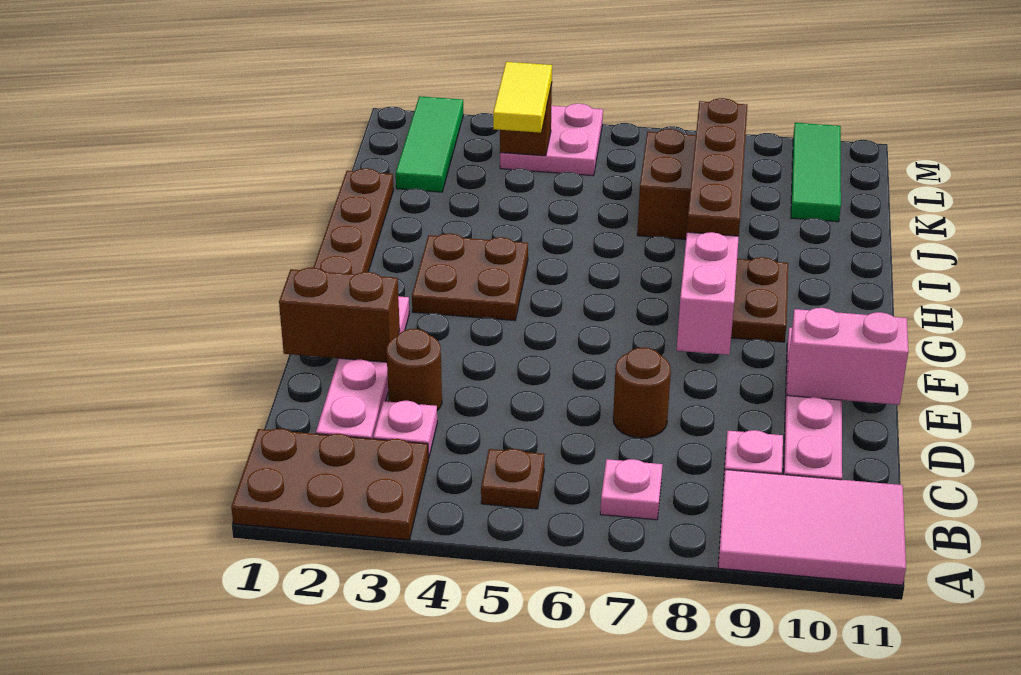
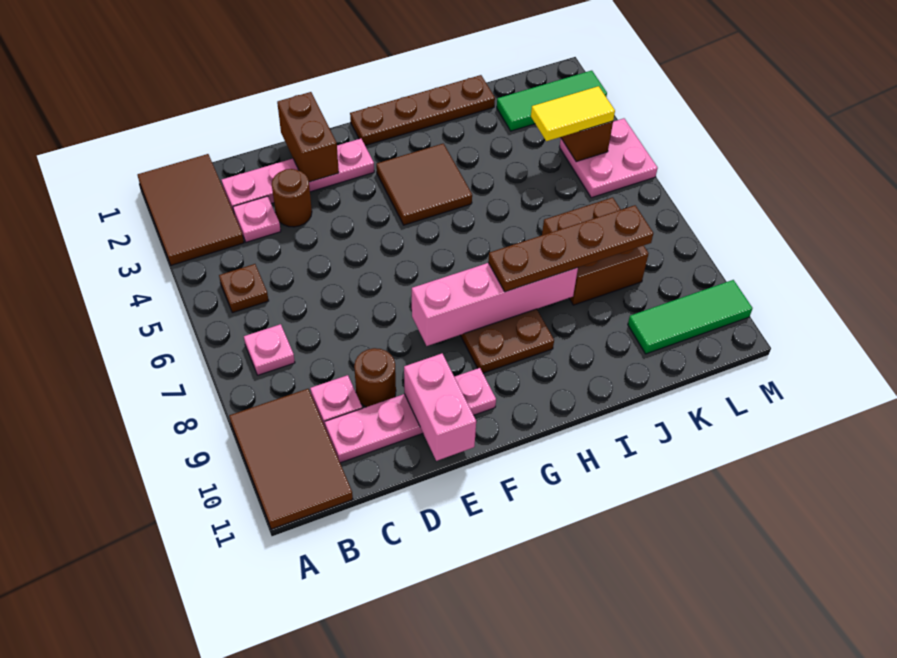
brown 2x3 plate [231,429,429,540] -> brown 2x3 tile [138,154,244,265]
pink 2x3 tile [718,470,906,585] -> brown 2x3 tile [229,389,353,529]
brown 1x1 round brick [613,348,671,438] -> brown 1x1 round brick moved to [354,348,396,407]
brown 2x2 plate [412,233,528,321] -> brown 2x2 tile [376,144,472,225]

